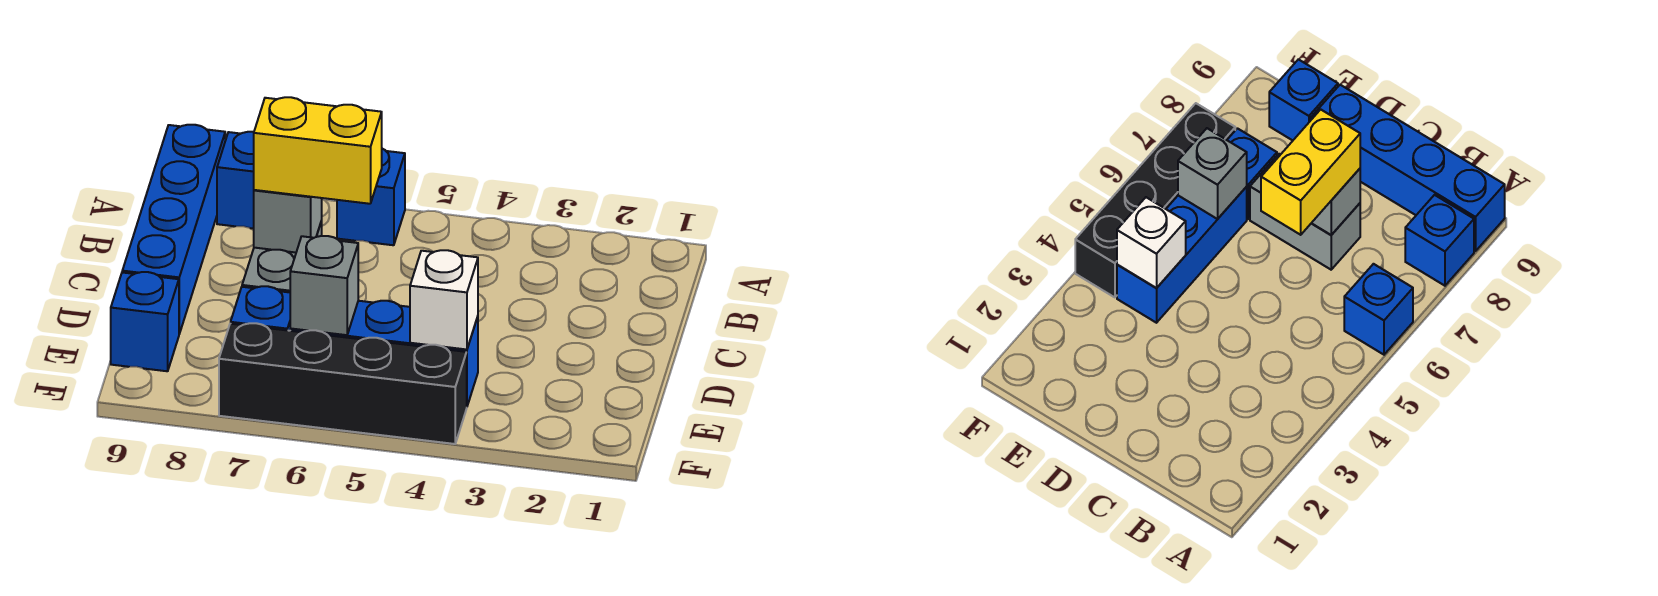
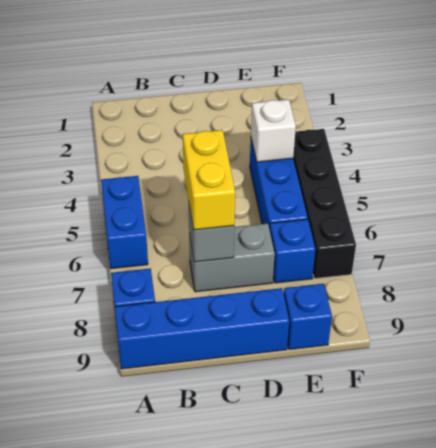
blue 1x1 brick [337,149,405,245] -> blue 1x2 brick [101,176,148,269]
grey 1x1 brick [290,236,358,335] -> none

